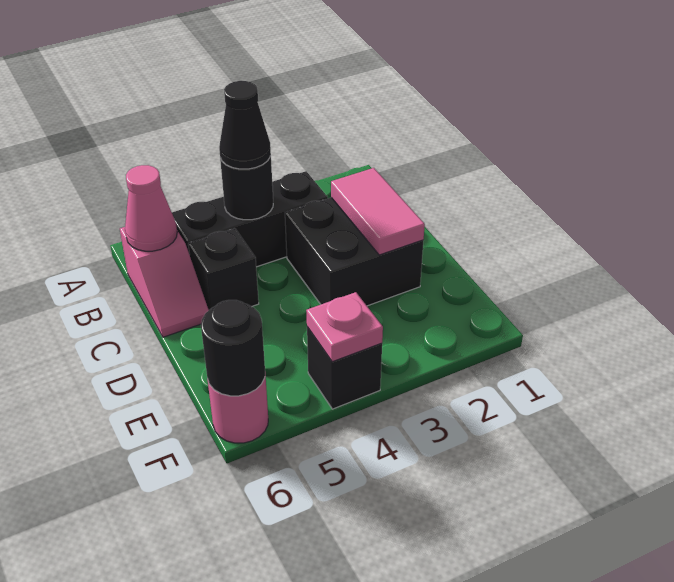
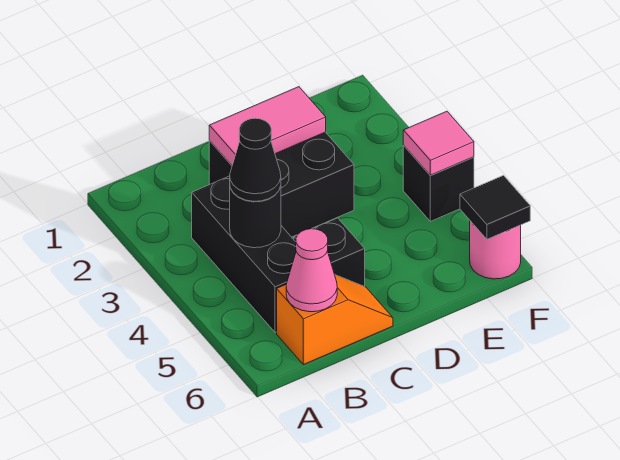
pink 1x2 slope [120,227,209,337] -> orange 1x2 slope [277,275,393,365]
pink 1x1 plate [306,292,383,362] -> pink 1x1 tile [403,111,474,175]
black 1x1 round brick [201,300,265,396] -> black 1x1 tile [460,175,530,239]

